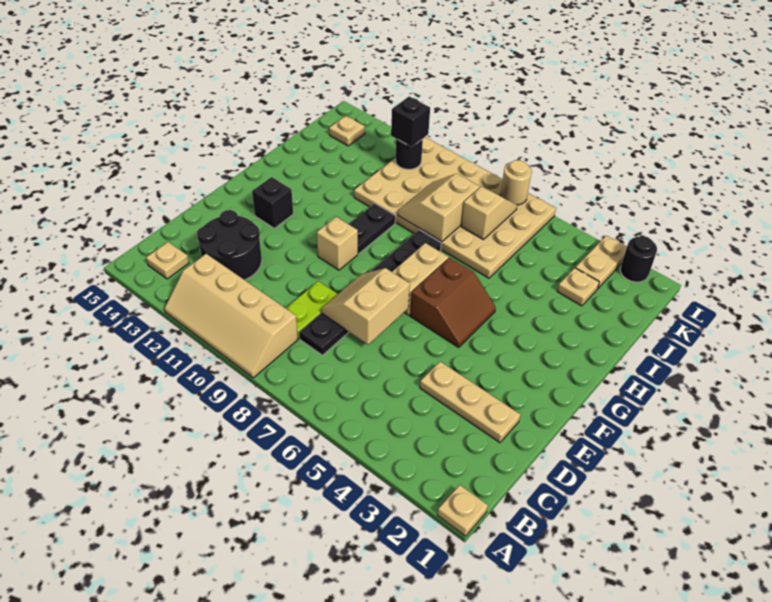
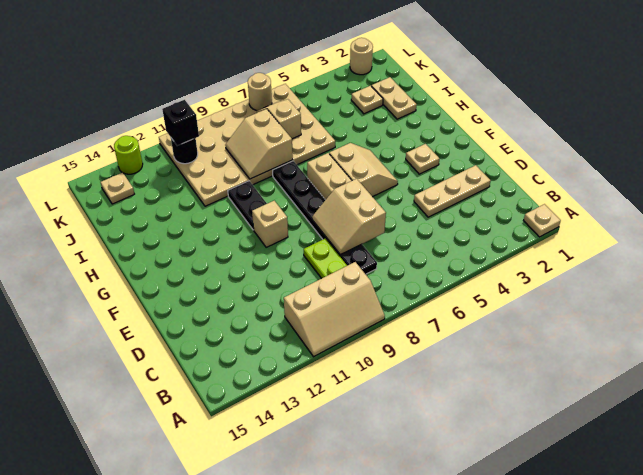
tan 2x4 slope [165,254,298,378] -> tan 2x3 slope [284,262,385,357]
tan 1x1 plate [146,242,189,279] -> tan 1x1 plate moved to [406,144,439,174]
black 2x2 round brick [197,210,262,280] -> none
brown 2x2 slope [410,258,496,347] -> tan 2x2 slope [329,143,398,197]
black 1x1 brick [252,177,293,228] -> none
tan 1x2 plate [575,236,627,288] -> tan 1x2 plate moved to [371,77,417,119]
black 1x1 round brick [620,236,657,282] -> tan 1x1 round brick [350,38,373,75]
none -> lime 1x1 round brick [114,136,143,174]

